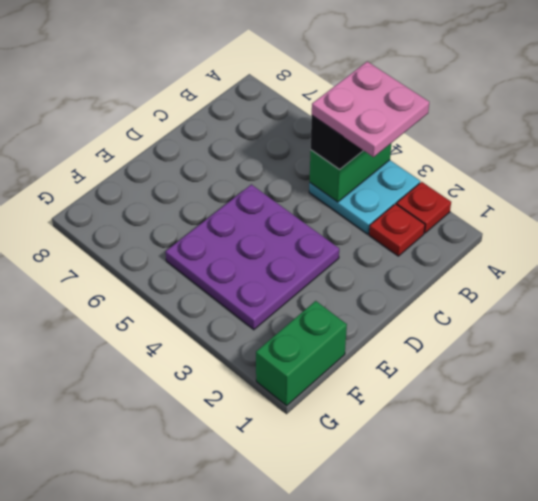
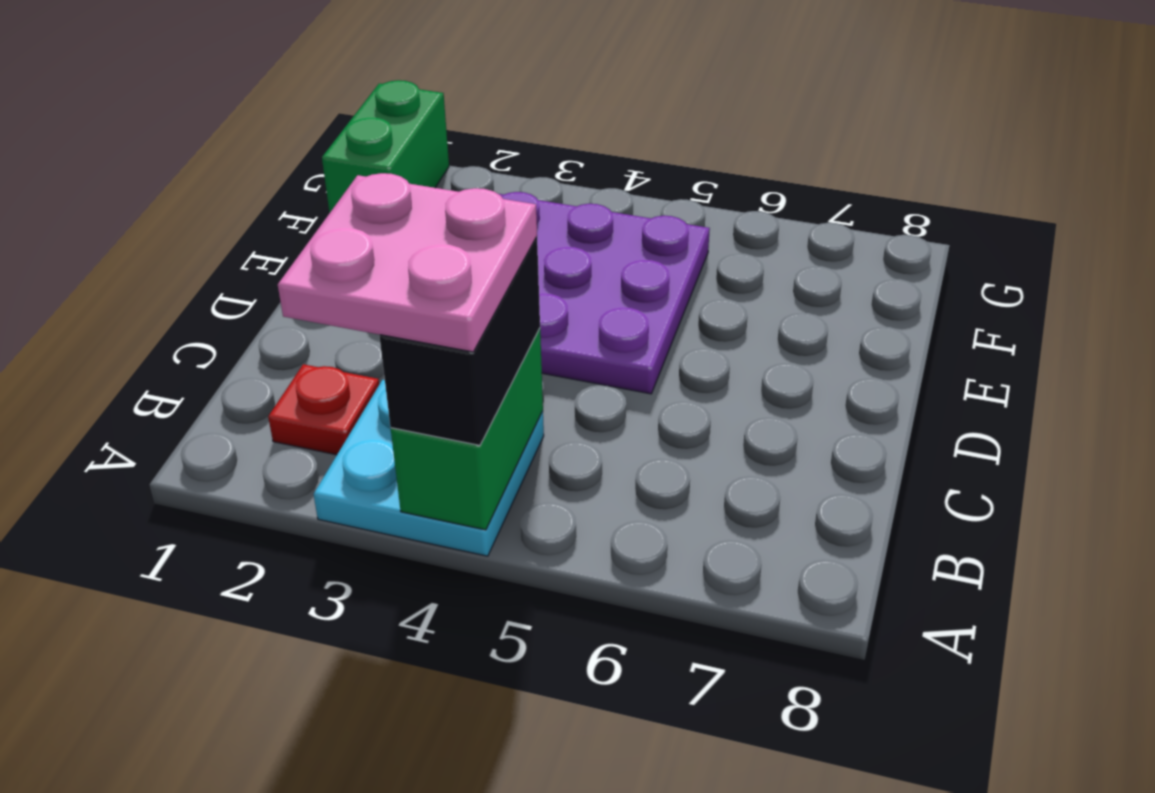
red 1x1 plate [397,182,451,233] -> none

